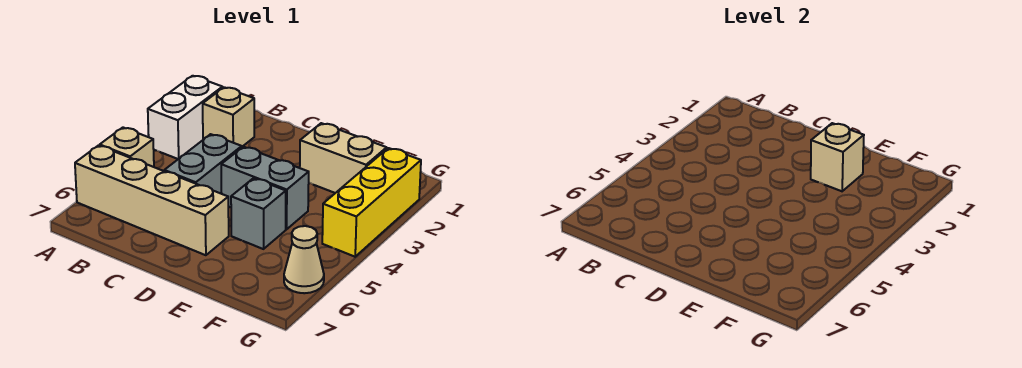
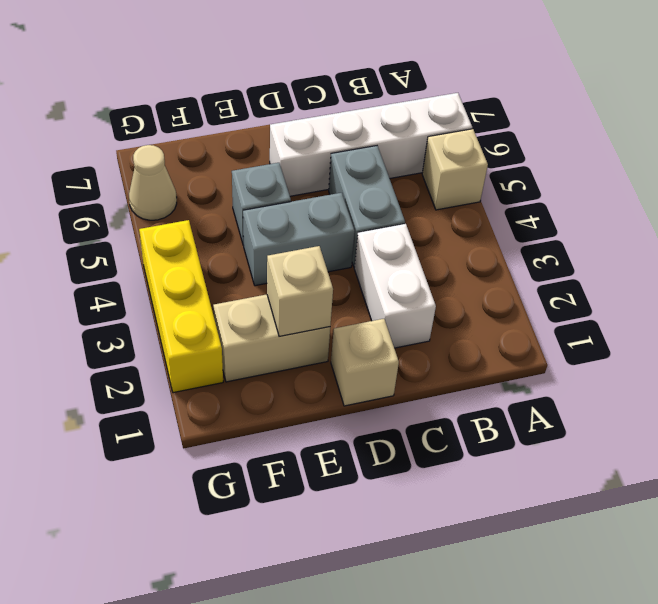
white 1x2 brick [148,76,223,159] -> white 1x2 brick moved to [354,224,436,348]
tan 1x4 brick [75,145,229,255] -> white 1x4 brick [270,93,472,196]
tan 1x1 brick [203,87,254,147] -> tan 1x1 brick moved to [331,319,399,406]

